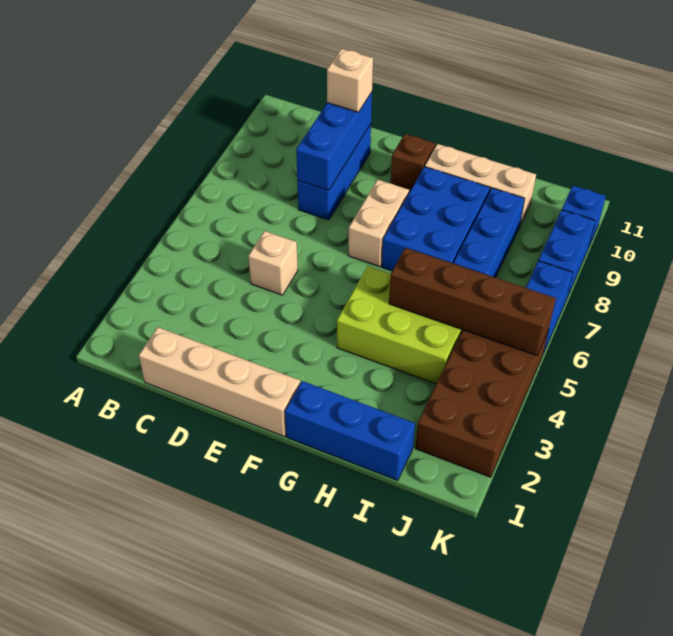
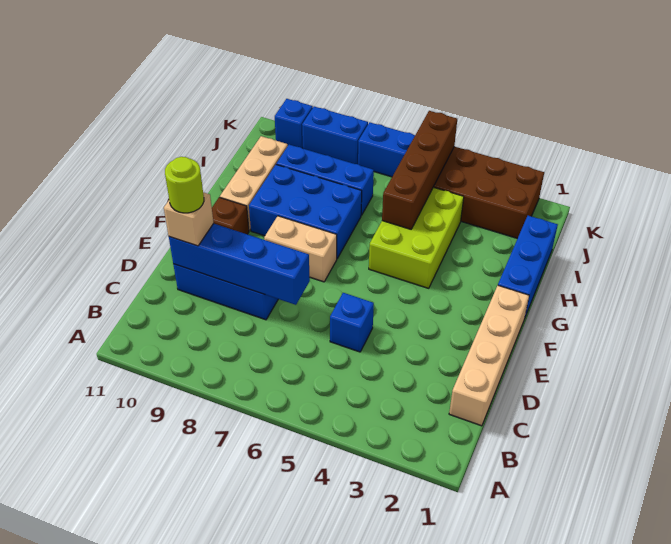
tan 1x1 brick [248,231,298,295] -> blue 1x1 brick [330,293,374,352]
blue 1x3 brick [296,92,372,190] -> blue 1x4 brick [169,224,310,305]
none -> lime 1x1 round brick [165,157,204,213]

